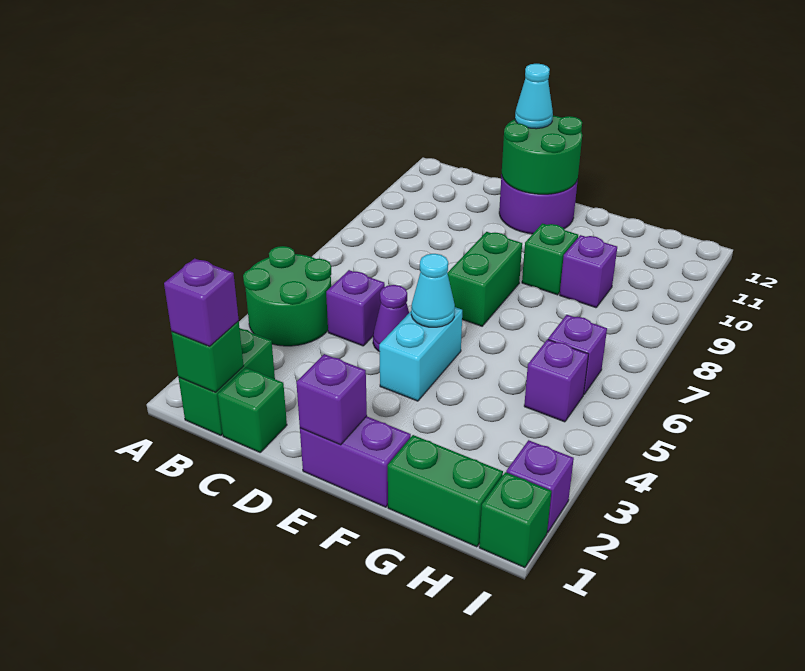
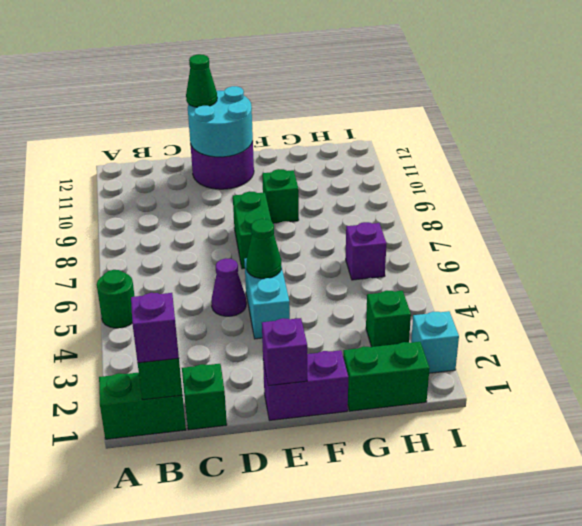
green 2x2 round brick [243,246,331,346] -> green 1x1 round brick [97,270,135,328]
green 1x2 brick [179,328,275,435] -> green 1x2 brick turned to [99,373,186,439]
purple 1x1 brick [326,270,385,346] -> none
green 2x2 round brick [502,116,582,194] -> cyan 2x2 round brick [188,86,253,157]
cyan 1x1 cone [515,64,553,129] -> green 1x1 cone [186,54,217,107]
cyan 1x1 cone [411,254,455,327] -> green 1x1 cone [246,219,281,279]
purple 1x1 brick [560,235,617,308] -> none
purple 1x1 brick [524,340,588,422] -> none
green 1x1 brick [479,472,551,568] -> green 1x1 brick moved to [366,291,411,347]
purple 1x1 brick [506,440,574,533] -> cyan 1x1 brick [411,311,459,373]

